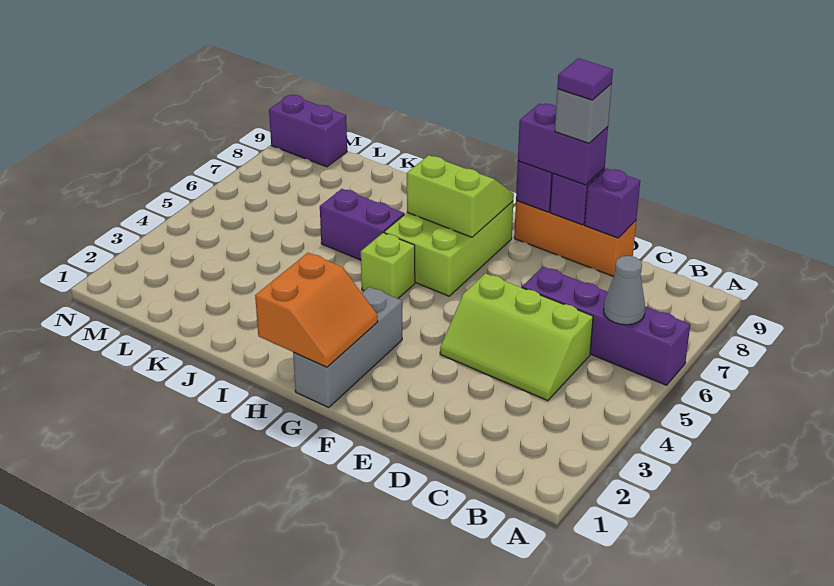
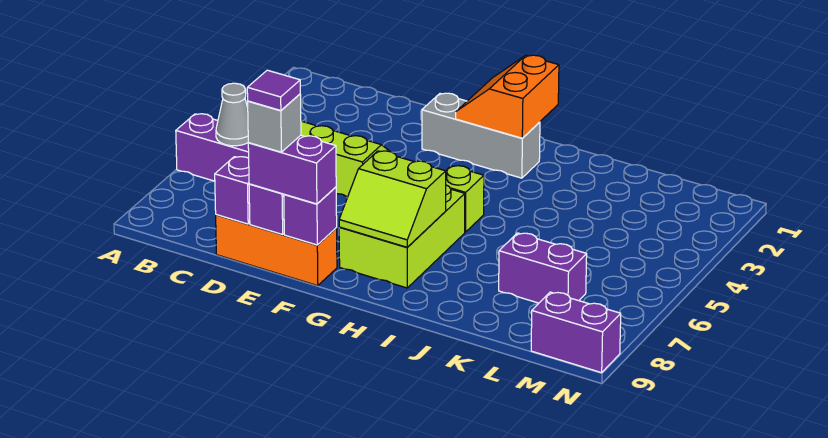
grey 1x3 brick [293,287,402,407] -> grey 1x3 brick turned to [422,93,540,178]
purple 1x2 brick [320,189,404,260] -> purple 1x2 brick moved to [499,233,587,303]

